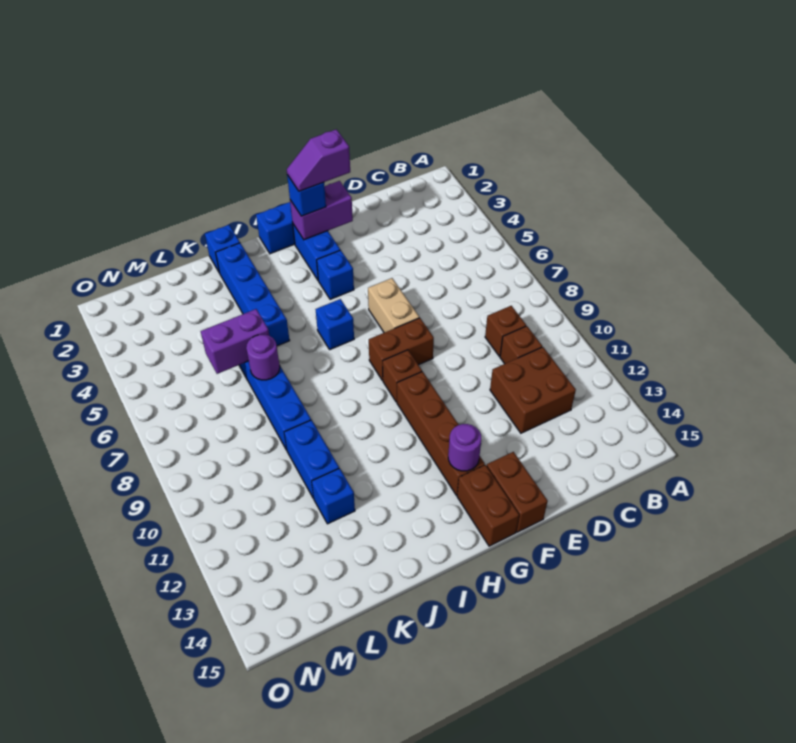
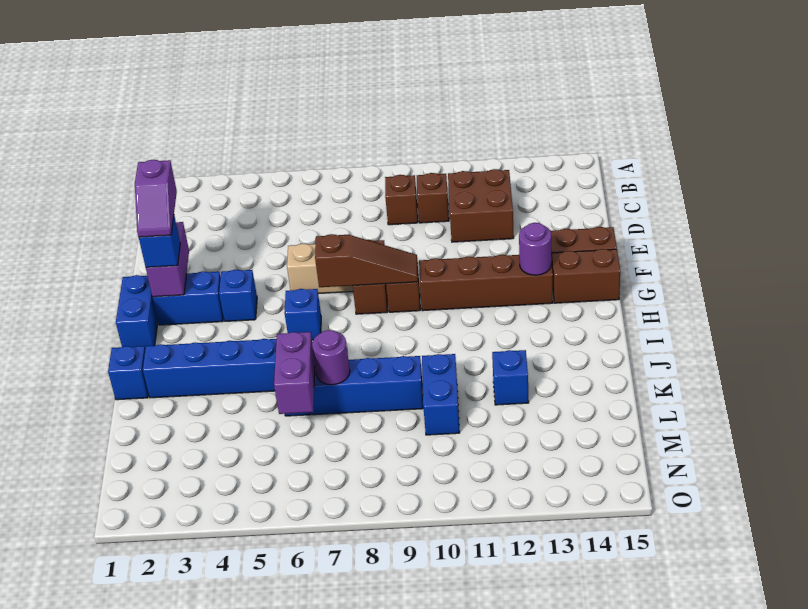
none -> brown 1x3 slope [315,234,418,287]
blue 1x2 brick [284,420,339,498] -> blue 1x2 brick turned to [422,354,460,435]

